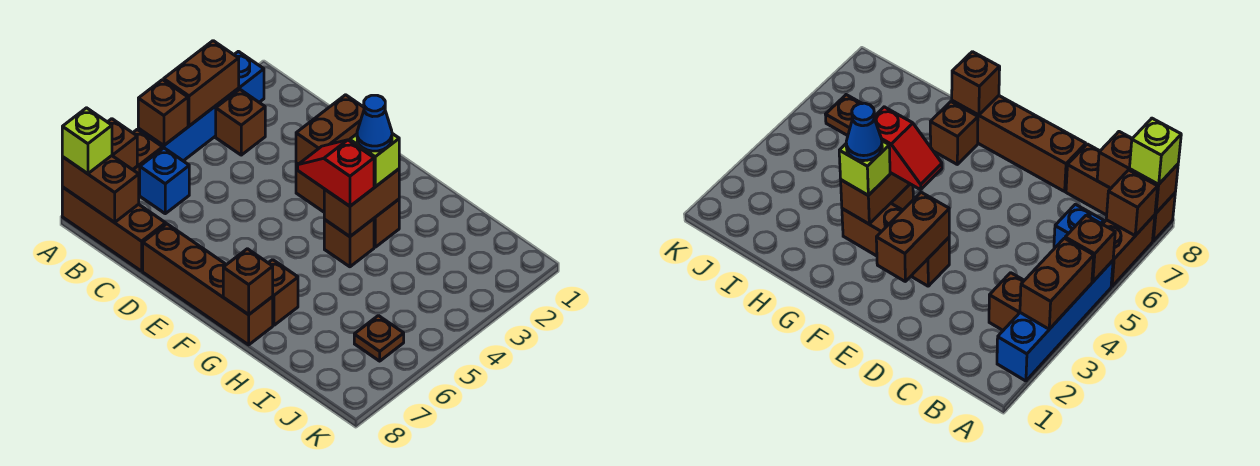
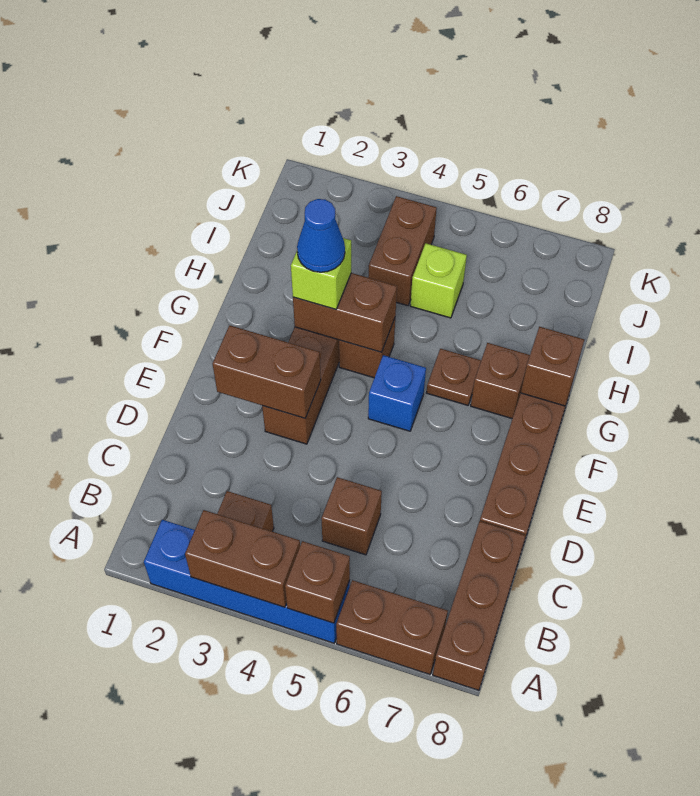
brown 1x1 brick [108,119,137,170] -> brown 1x1 brick moved to [321,477,382,555]
brown 1x2 brick [62,156,139,222] -> brown 1x2 brick moved to [368,196,437,306]
lime 1x1 brick [62,108,112,174] -> lime 1x1 brick moved to [410,243,467,318]
blue 1x1 brick [140,148,189,214] -> blue 1x1 brick moved to [368,355,426,431]
red 1x2 slope [298,140,374,206] -> none
brown 1x1 plate [354,316,404,361] -> brown 1x1 plate moved to [426,349,481,405]

